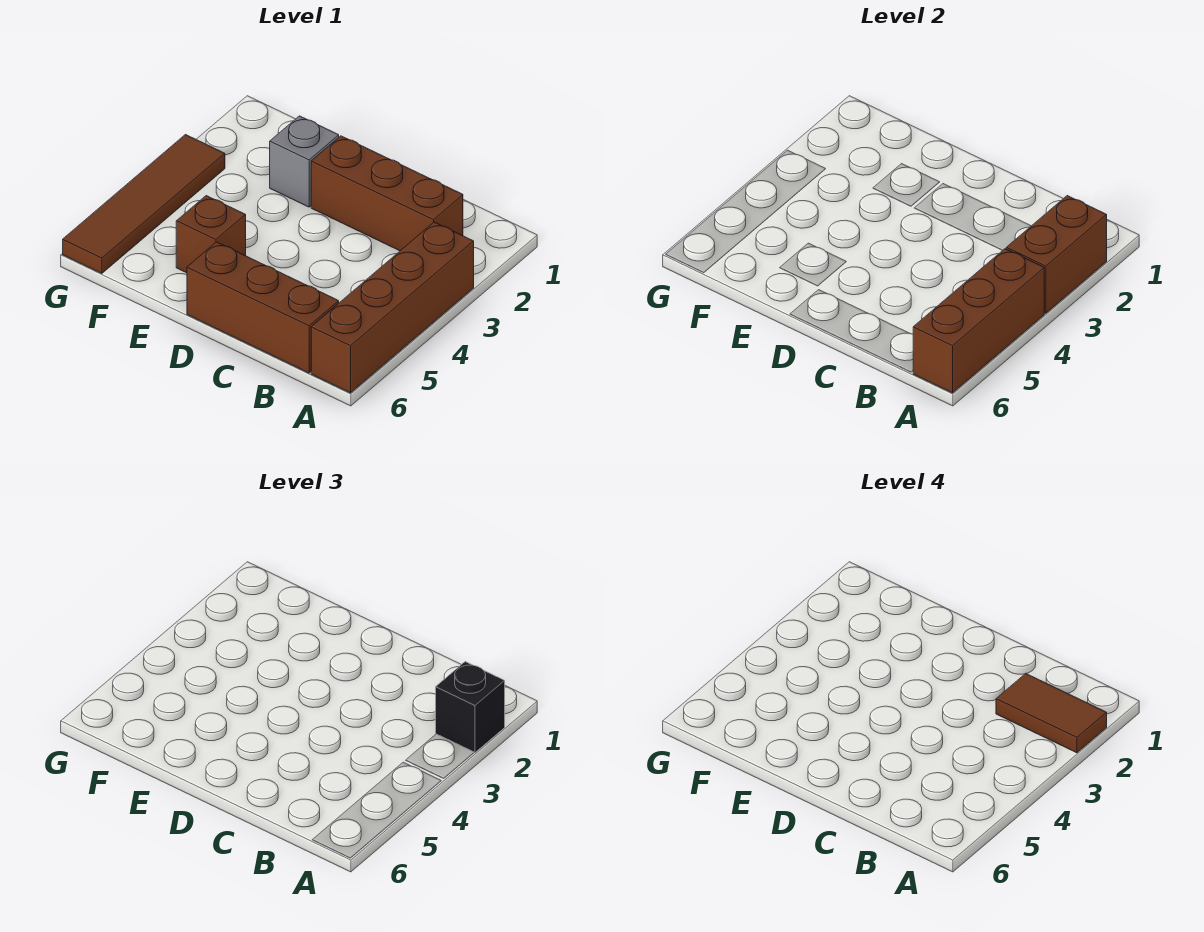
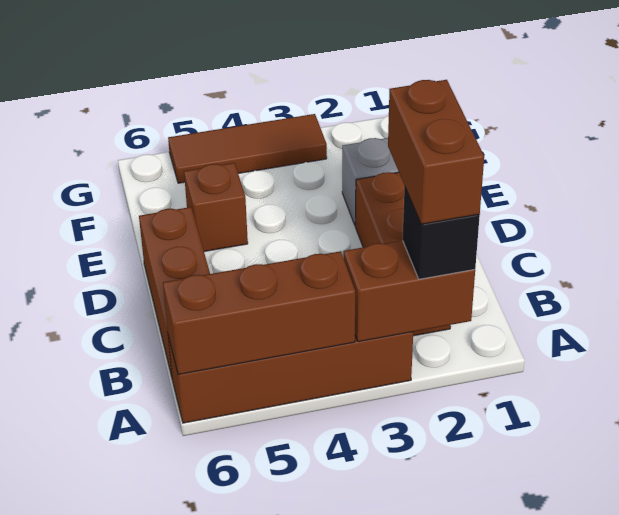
brown 1x2 tile [996,674,1107,753] -> brown 1x2 brick [388,80,484,224]
brown 1x4 tile [63,135,225,273] -> brown 1x3 tile [168,114,327,183]

